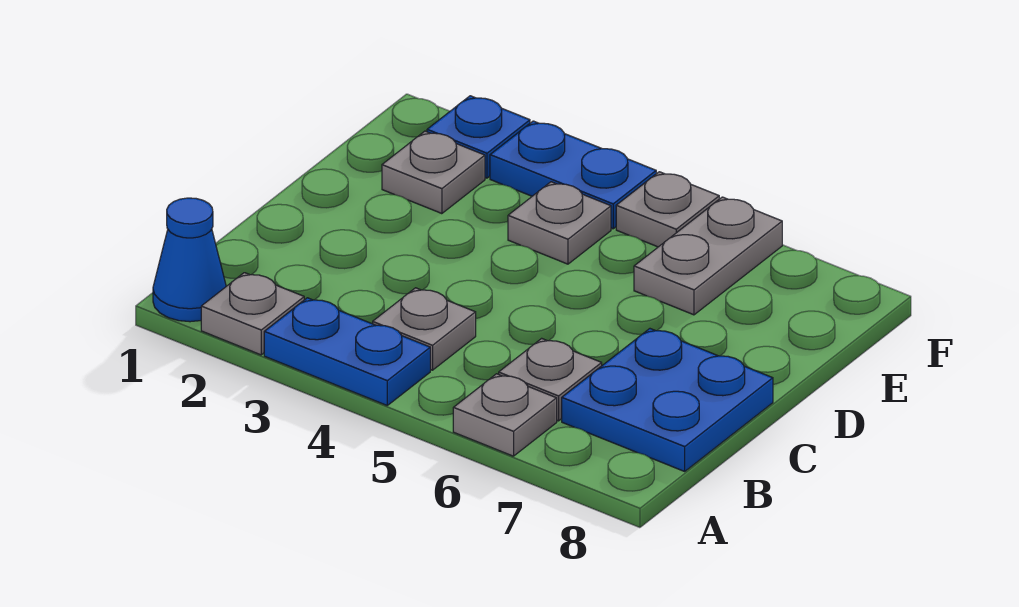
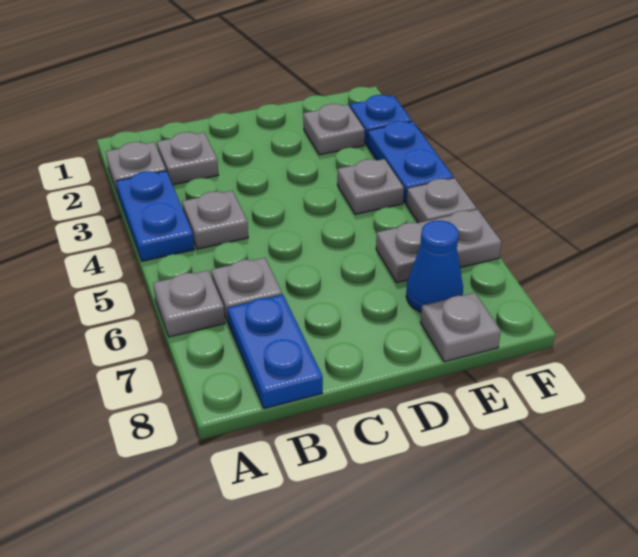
blue 1x1 cone [153,198,226,322] -> blue 1x1 cone moved to [406,221,463,312]
none -> grey 1x1 plate [157,132,218,185]
blue 2x2 plate [562,329,773,471] -> blue 1x2 plate [227,295,323,409]
none -> grey 1x1 plate [421,293,501,362]

